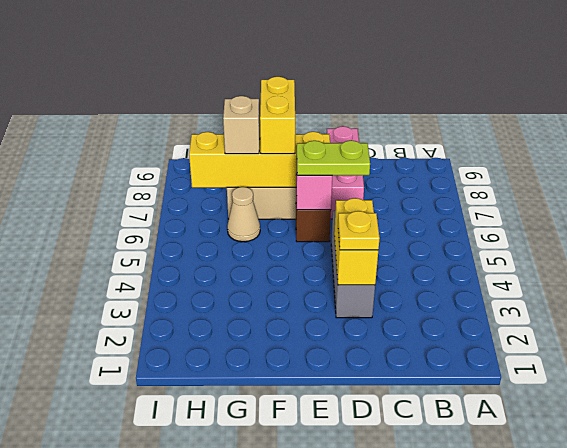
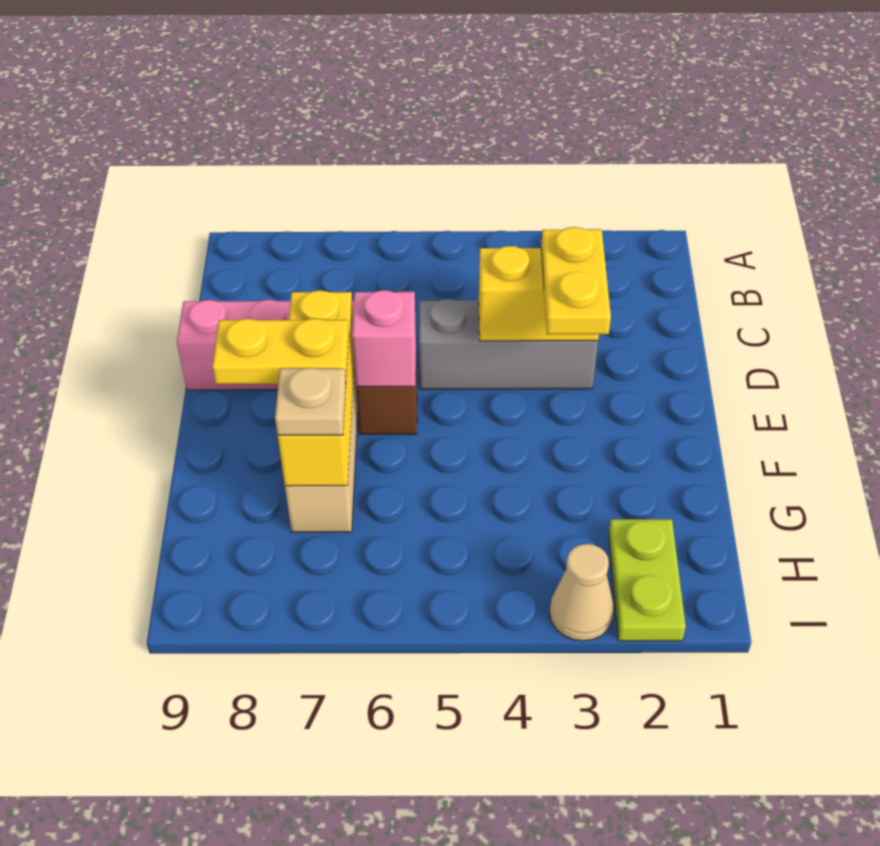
yellow 1x1 plate [338,211,380,250] -> yellow 1x2 plate [541,227,611,335]
lime 1x2 plate [297,141,370,175] -> lime 1x2 plate moved to [609,519,686,641]
yellow 1x4 brick [189,132,330,188] -> yellow 1x3 brick [278,290,354,486]
yellow 1x2 brick [260,77,295,154] -> yellow 1x2 plate [212,318,349,384]
tan 1x1 cone [227,187,260,242] -> tan 1x1 cone moved to [550,544,614,641]
tan 1x1 brick [223,96,260,154] -> tan 1x1 plate [275,368,346,435]

